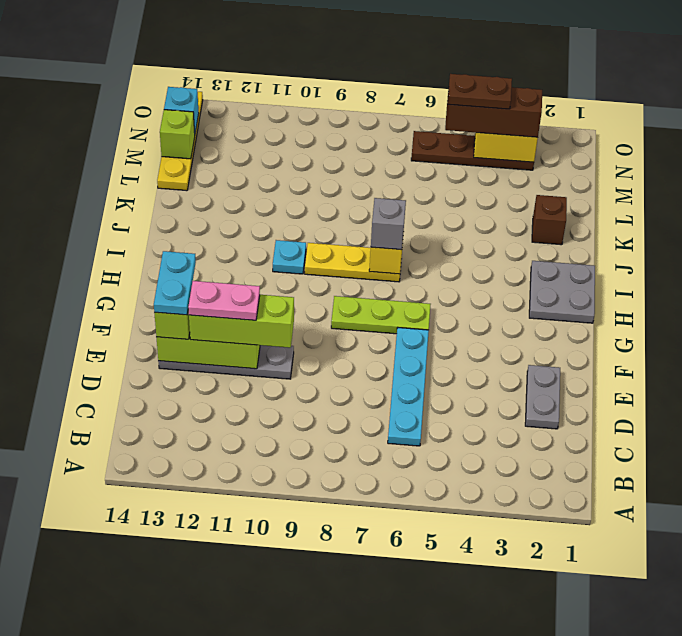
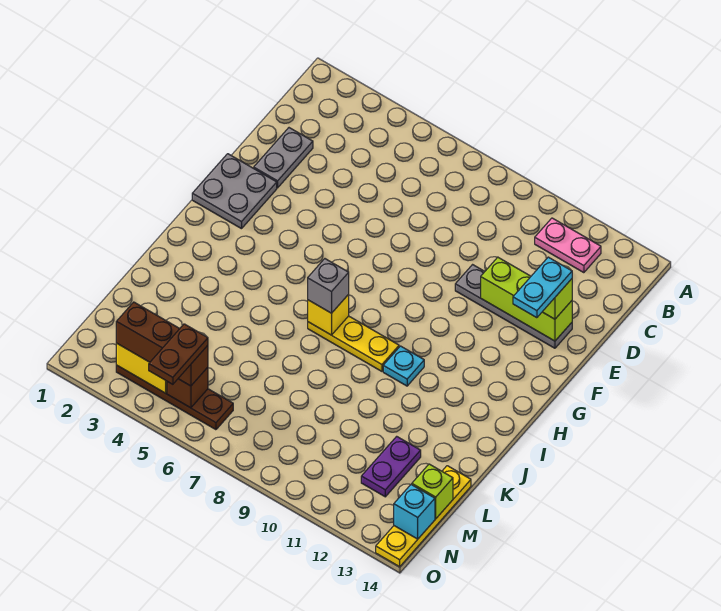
cyan 1x4 plate [388,328,429,446] -> none
lime 1x3 brick [189,295,294,348] -> none
pink 1x2 plate [188,281,260,320] -> pink 1x2 plate moved to [535,218,601,273]
lime 1x3 plate [331,296,431,334] -> none
grey 2x2 plate [529,261,595,323] -> grey 2x2 plate moved to [192,154,277,229]
brown 1x1 brick [532,195,567,245] -> brown 1x1 brick moved to [167,367,208,408]
none -> purple 1x2 plate [361,436,421,497]
brown 1x2 plate [448,74,512,109] -> brown 1x2 plate turned to [149,324,208,384]

